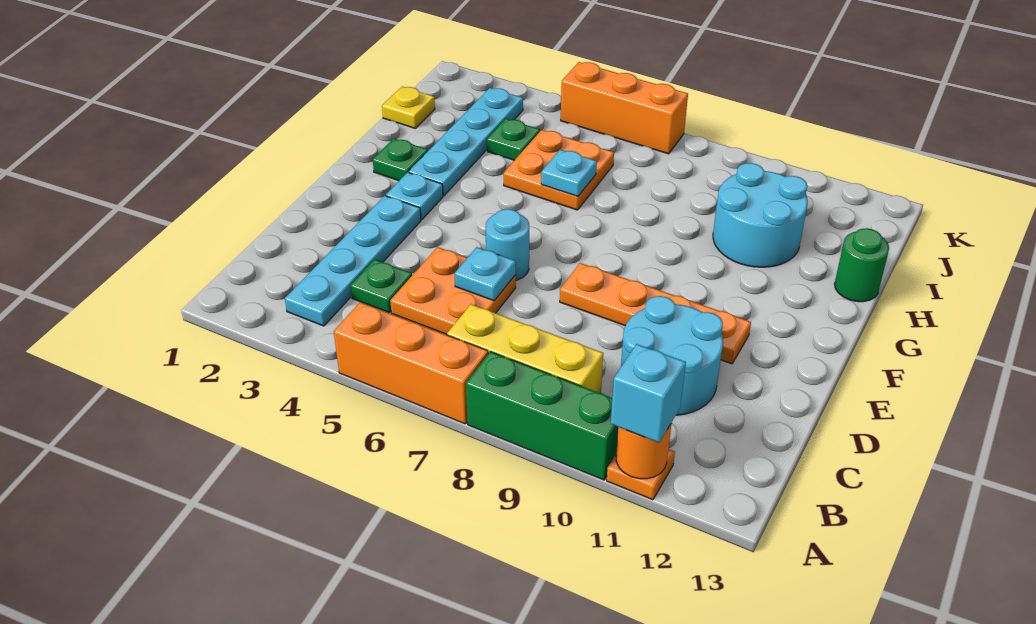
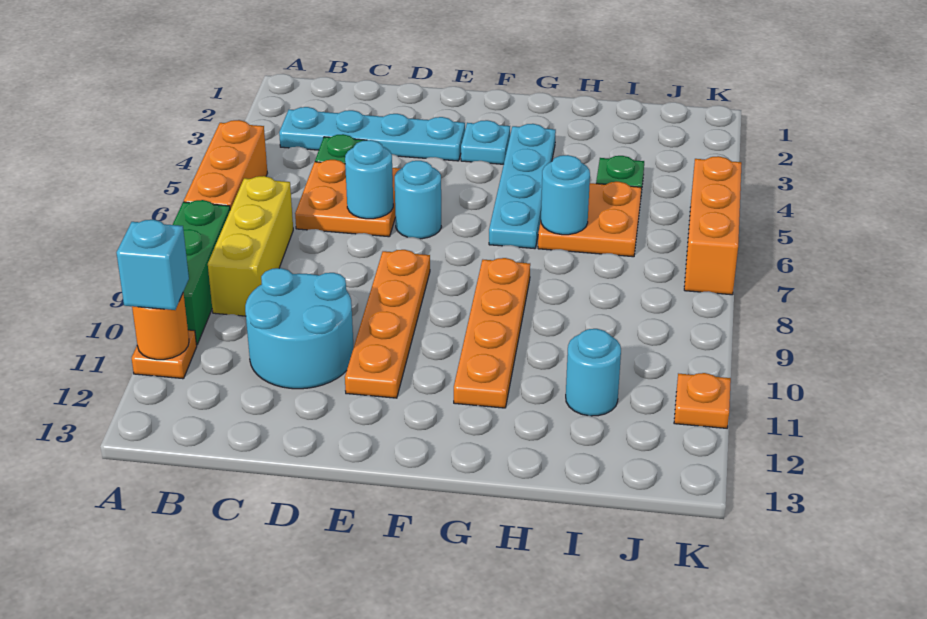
cyan 1x1 plate [455,247,516,301] -> cyan 1x1 round brick [345,140,393,219]
green 1x1 plate [373,138,428,181] -> none
cyan 1x4 plate [409,88,523,196] -> cyan 1x4 plate turned to [489,124,556,249]
none -> orange 1x4 plate [454,258,530,408]
cyan 1x1 plate [541,149,597,196] -> cyan 1x1 round brick [541,155,590,235]
cyan 2x2 round brick [713,163,808,267] -> cyan 1x1 round brick [566,329,621,416]
green 1x1 round brick [834,228,889,302] -> none
yellow 1x1 plate [382,87,435,128] -> none
none -> orange 1x1 plate [674,373,731,428]

